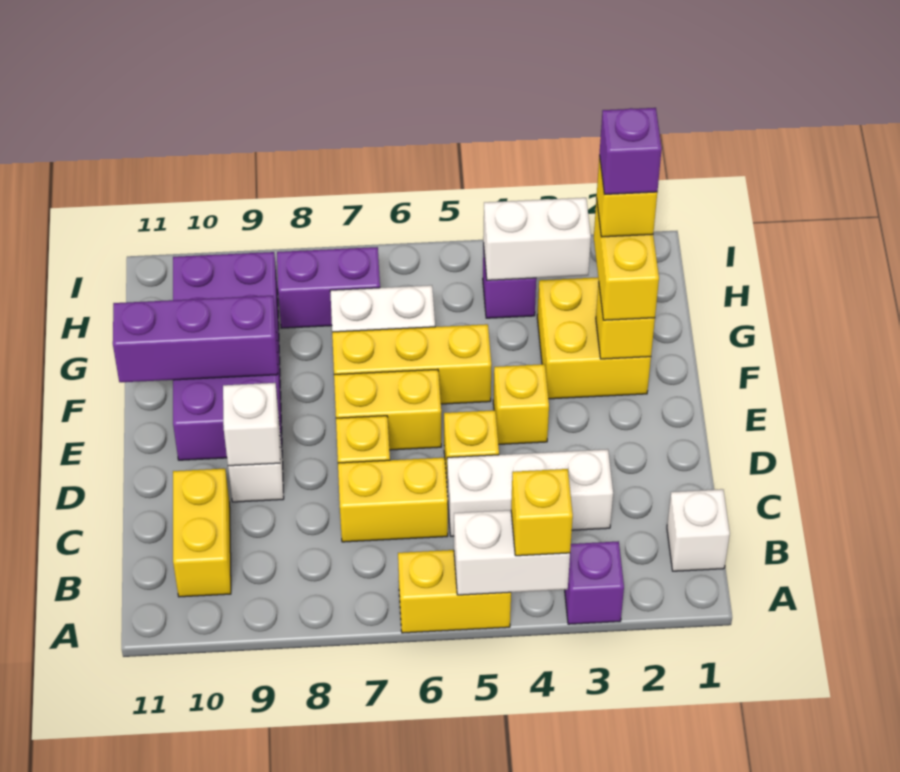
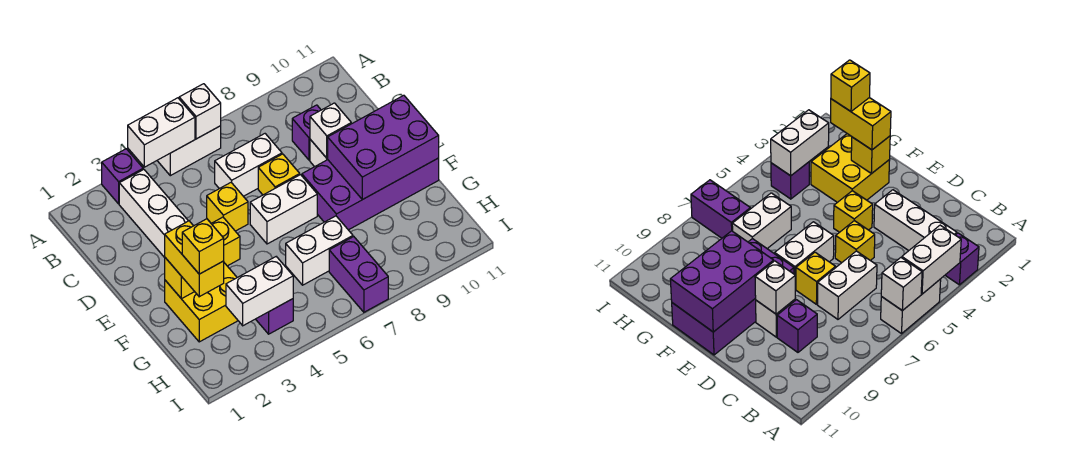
yellow 1x1 brick [511,469,573,556] -> none
yellow 1x2 brick [398,550,511,633] -> white 1x2 brick [157,126,221,176]
white 1x1 brick [667,489,730,571] -> white 1x1 brick moved to [179,84,221,139]
yellow 1x2 brick [173,469,231,597] -> none
white 1x3 brick [447,449,613,536] -> white 1x3 brick turned to [119,169,188,258]
yellow 1x2 brick [338,458,448,542] -> white 1x2 brick [215,134,282,196]
yellow 1x2 brick [334,369,441,450] -> white 1x2 brick [250,175,317,244]
purple 2x4 brick [173,252,282,460] -> purple 2x4 brick turned to [302,158,439,230]
yellow 1x3 brick [332,324,491,404] -> none
purple 1x3 brick [113,296,278,382] -> purple 2x3 brick [328,95,439,200]
purple 1x1 brick [600,108,662,195] -> purple 1x1 brick moved to [292,105,321,160]
purple 1x2 brick [277,247,380,328] -> purple 1x2 brick turned to [329,237,388,312]

